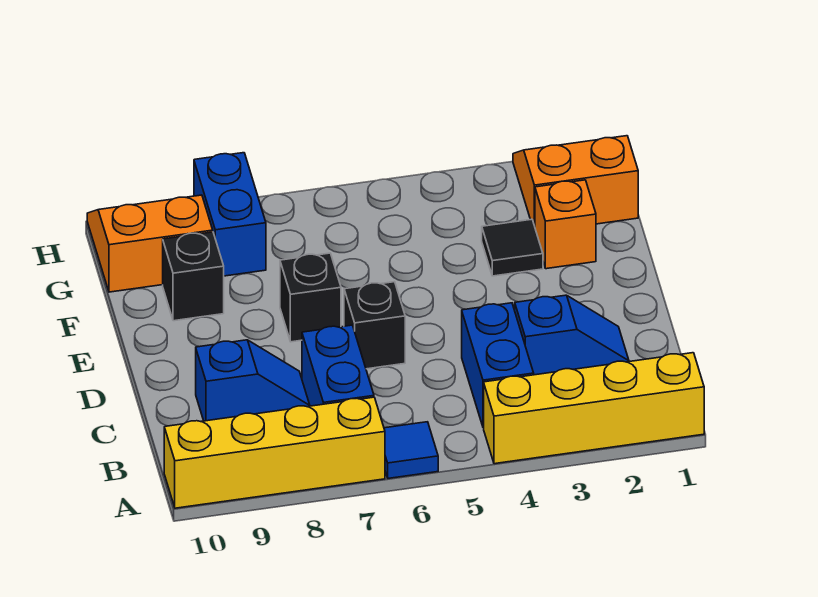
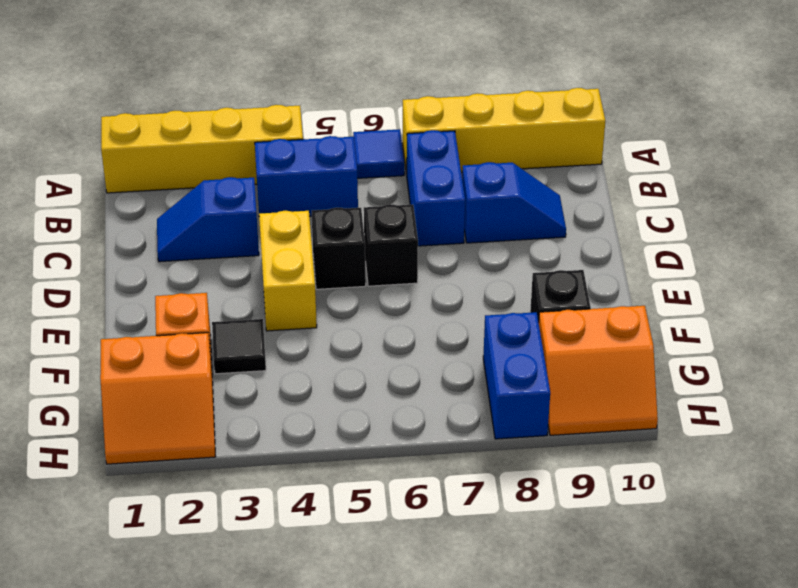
blue 1x2 brick [462,303,534,428] -> blue 1x2 brick turned to [255,136,358,216]
blue 1x2 slope [196,340,310,421] -> blue 1x2 slope turned to [462,162,566,243]
none -> yellow 1x2 brick [259,211,317,331]
black 1x1 brick [280,253,341,342] -> black 1x1 brick moved to [312,208,366,289]

